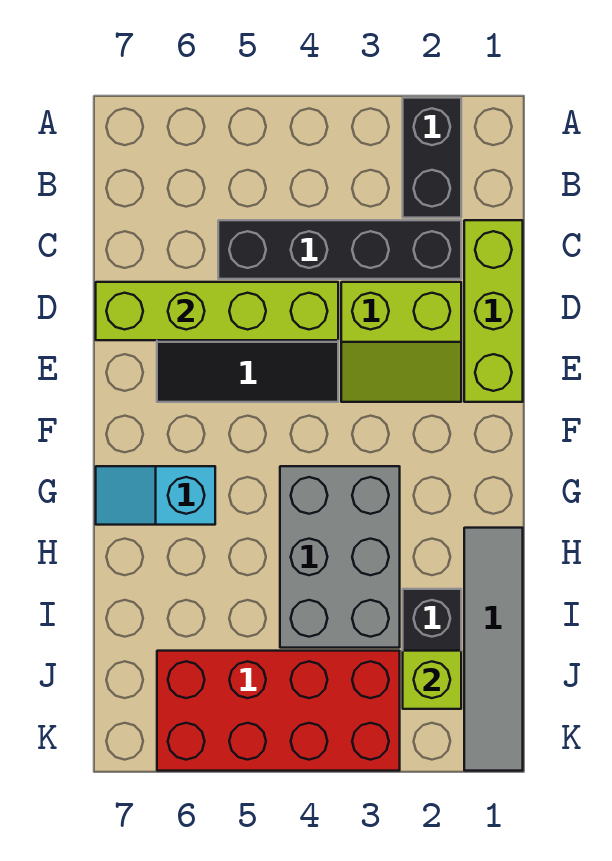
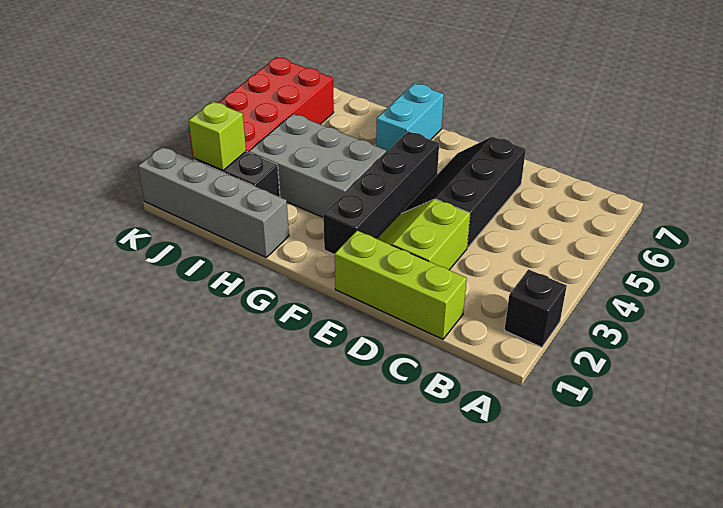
black 1x2 brick [403,98,461,218] -> black 1x1 brick [504,270,567,347]
black 1x4 brick [218,220,461,279] -> black 1x4 brick moved to [323,131,439,255]
lime 1x4 brick [96,282,338,340] -> none
cyan 1x2 slope [96,466,215,525] -> cyan 1x2 brick [376,83,444,152]
grey 1x4 tile [464,528,523,771] -> grey 1x4 brick [138,146,289,257]

